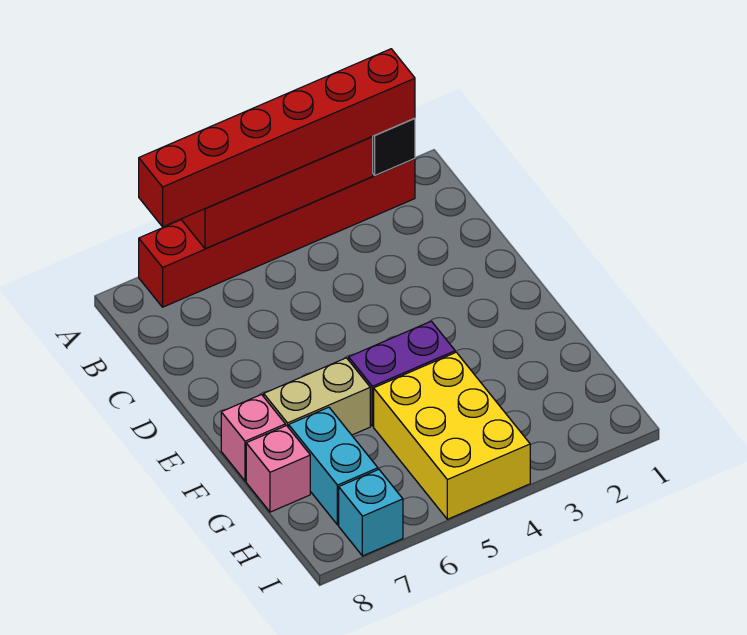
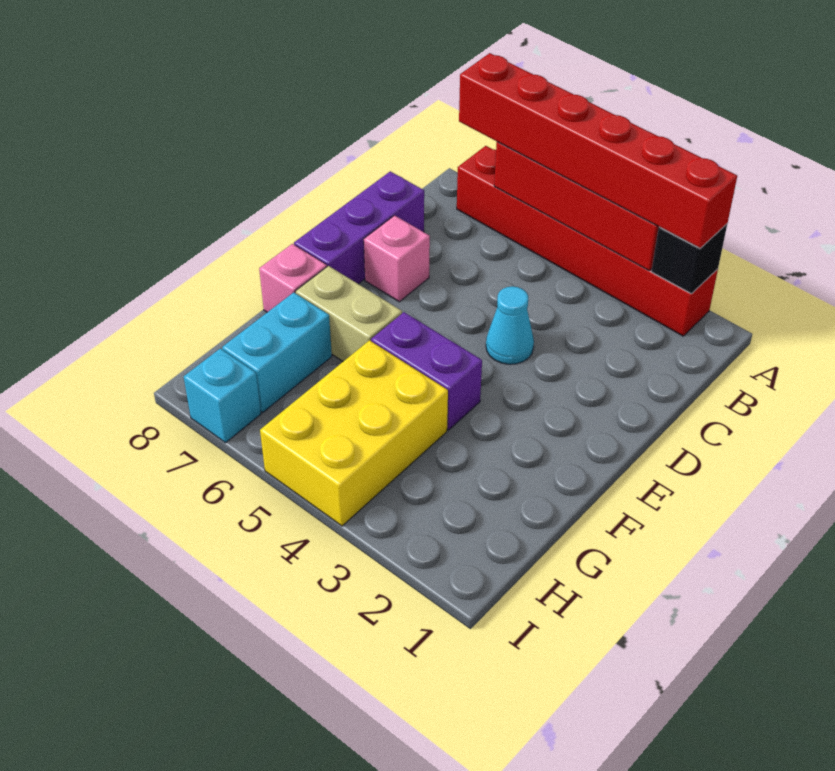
none -> purple 1x3 brick [294,171,424,284]
none -> cyan 1x1 cone [486,286,534,364]
pink 1x1 brick [246,426,310,512] -> pink 1x1 brick moved to [364,215,430,302]

